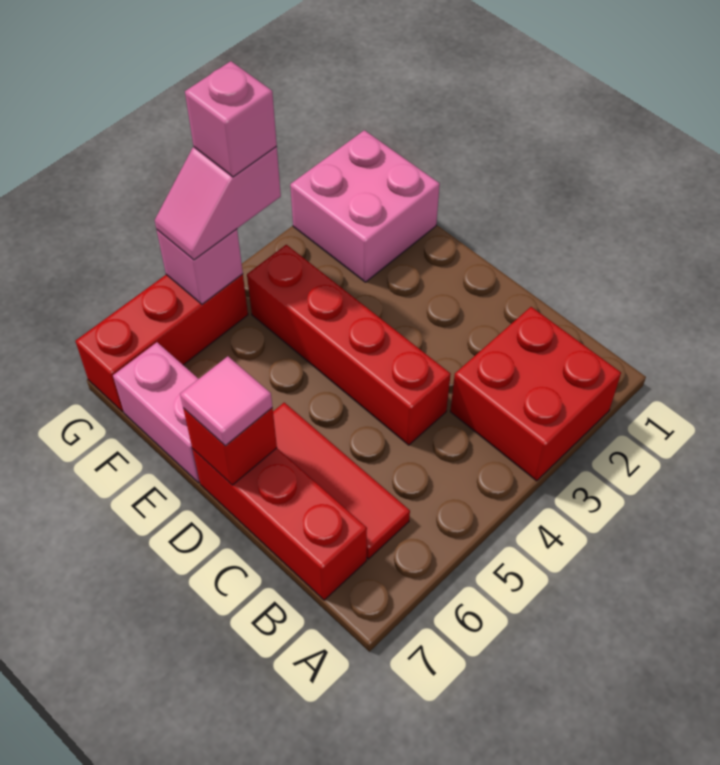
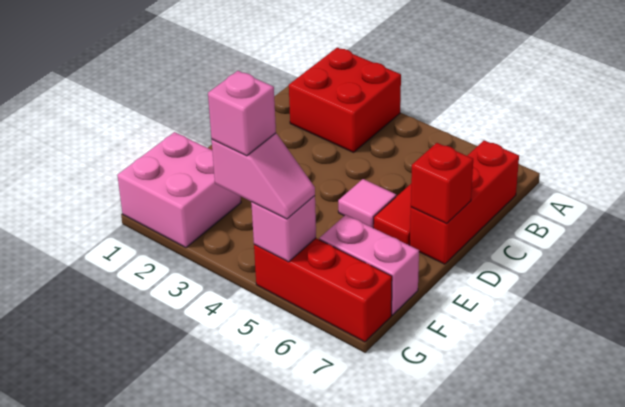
red 1x4 brick [247,245,451,445] -> none
pink 1x1 tile [180,356,272,446] -> pink 1x1 tile moved to [338,179,396,228]
pink 1x2 brick [113,342,200,483] -> pink 1x2 brick turned to [319,215,419,315]

